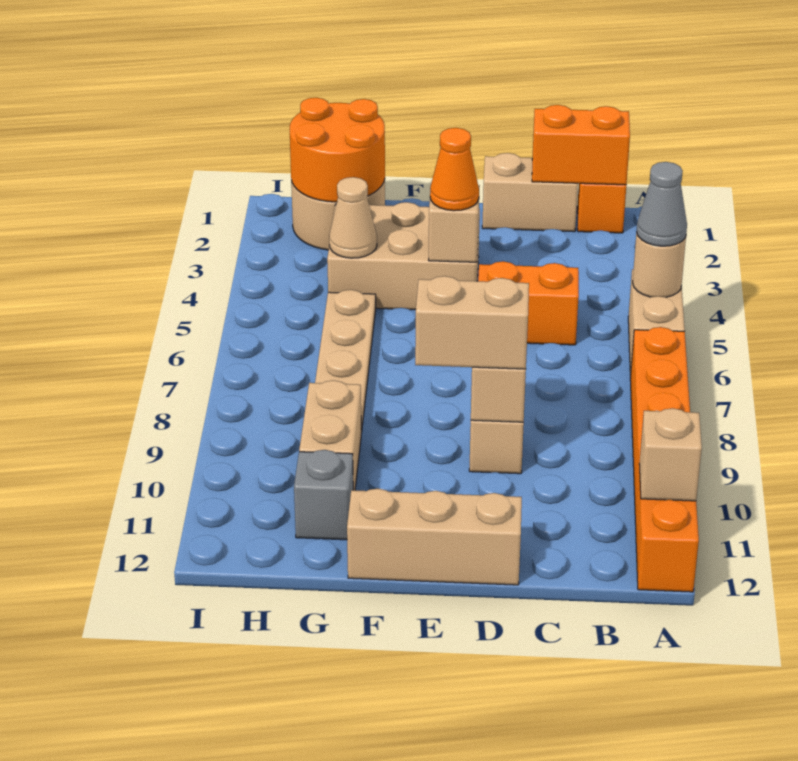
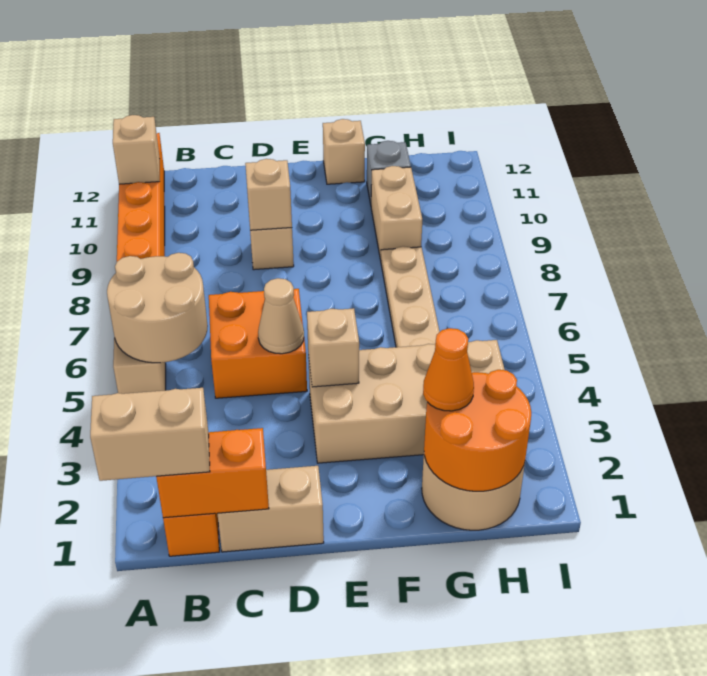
tan 1x1 round brick [633,233,686,297] -> tan 2x2 round brick [107,253,208,363]
grey 1x1 cone [636,162,687,246] -> none
orange 1x2 brick [478,261,579,345] -> orange 2x2 brick [209,289,307,398]
tan 1x2 brick [415,276,529,369] -> tan 1x2 brick moved to [90,388,210,481]
tan 1x3 brick [347,489,522,585] -> tan 1x1 brick [323,119,365,184]
tan 2x3 brick [327,202,480,310] -> tan 2x4 brick [308,340,505,463]
orange 1x1 cone [430,128,479,211] -> orange 1x1 cone moved to [423,328,474,411]
tan 1x1 cone [329,177,377,258] -> tan 1x1 cone moved to [258,278,304,354]

